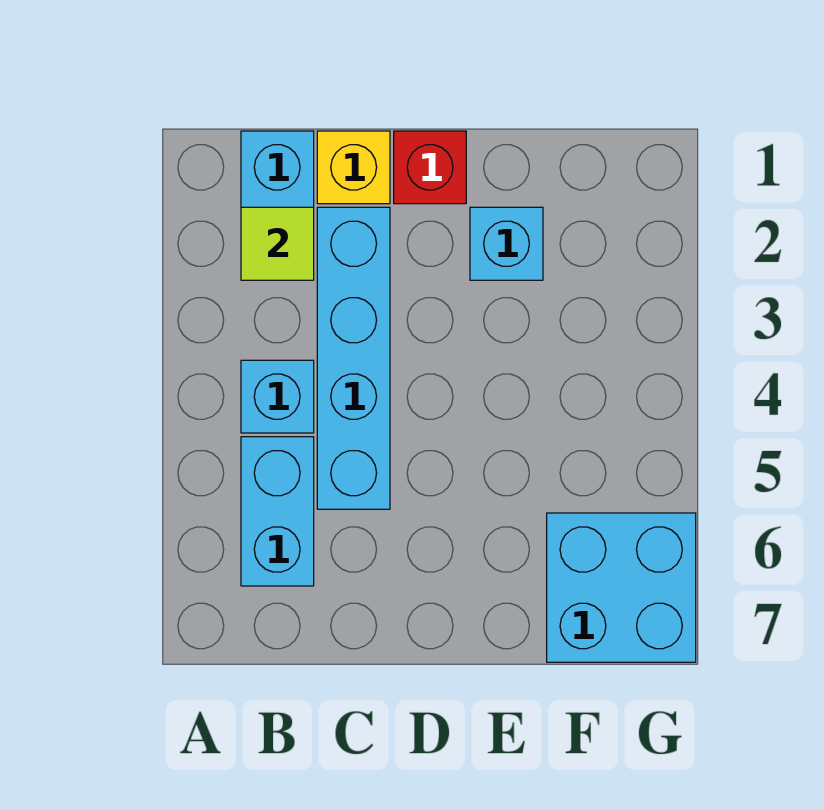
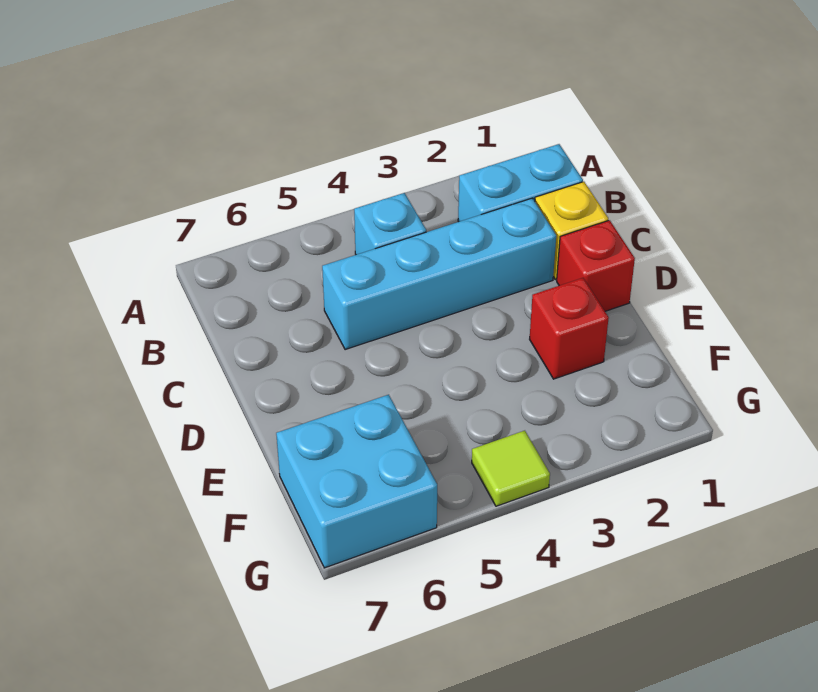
lime 1x1 tile [241,207,314,280] -> lime 1x1 tile moved to [472,431,550,506]
cyan 1x2 brick [241,437,314,586] -> none
cyan 1x1 brick [470,207,543,280] -> red 1x1 brick [530,278,609,379]

